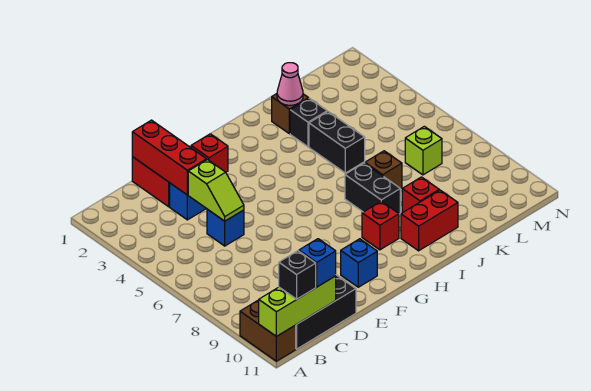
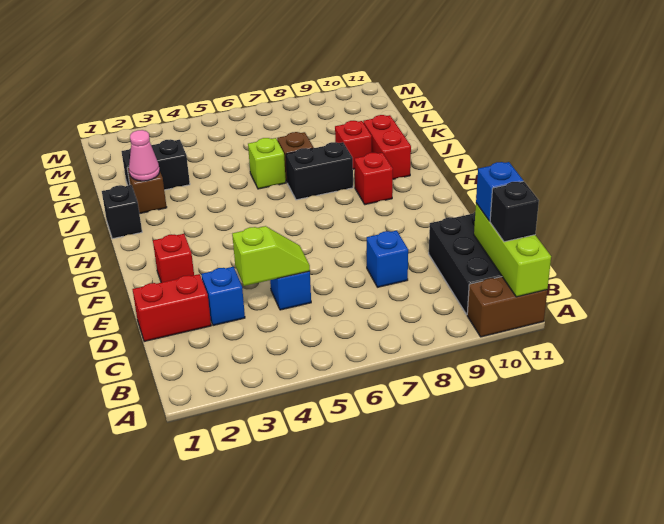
red 1x3 brick [132,120,207,195] -> none
blue 1x1 brick [341,239,377,287] -> blue 1x1 brick moved to [367,231,408,287]
black 1x1 brick [290,98,327,147] -> black 1x1 brick moved to [102,185,142,239]
black 1x2 brick [309,112,365,173] -> black 1x2 brick moved to [121,139,190,190]
lime 1x1 brick [405,126,442,175] -> lime 1x1 brick moved to [248,138,286,189]

